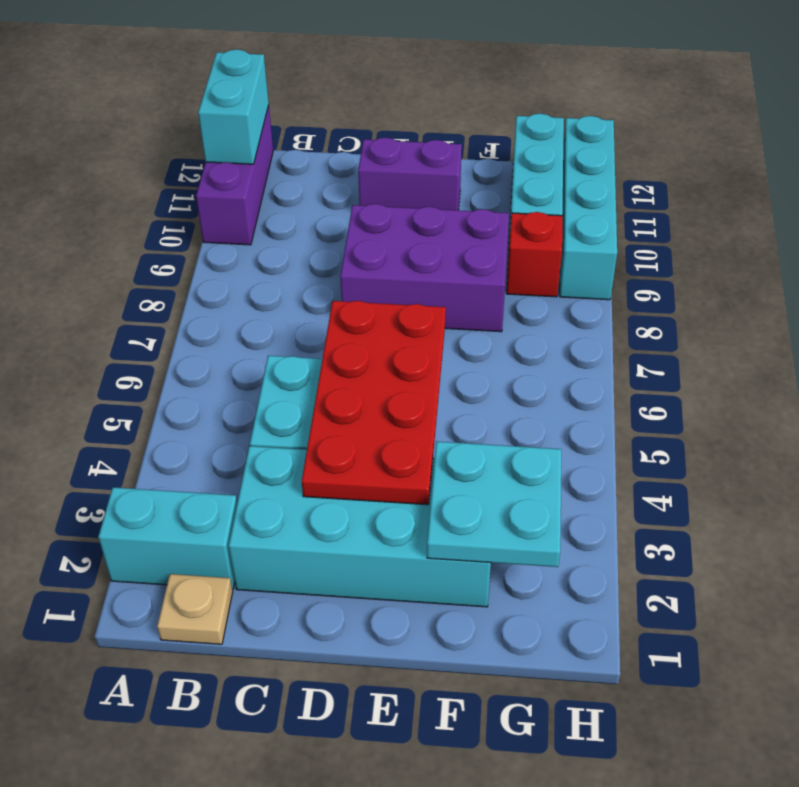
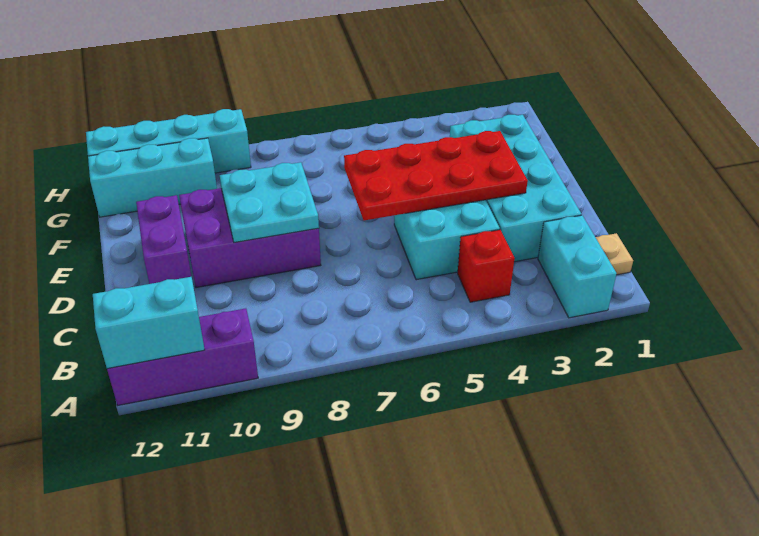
purple 2x3 brick [340,204,509,332] -> purple 2x3 brick turned to [179,188,321,288]
cyan 2x2 plate [427,442,561,567] -> cyan 2x2 plate moved to [220,162,319,242]
red 1x1 brick [507,212,562,297] -> red 1x1 brick moved to [458,230,515,302]

